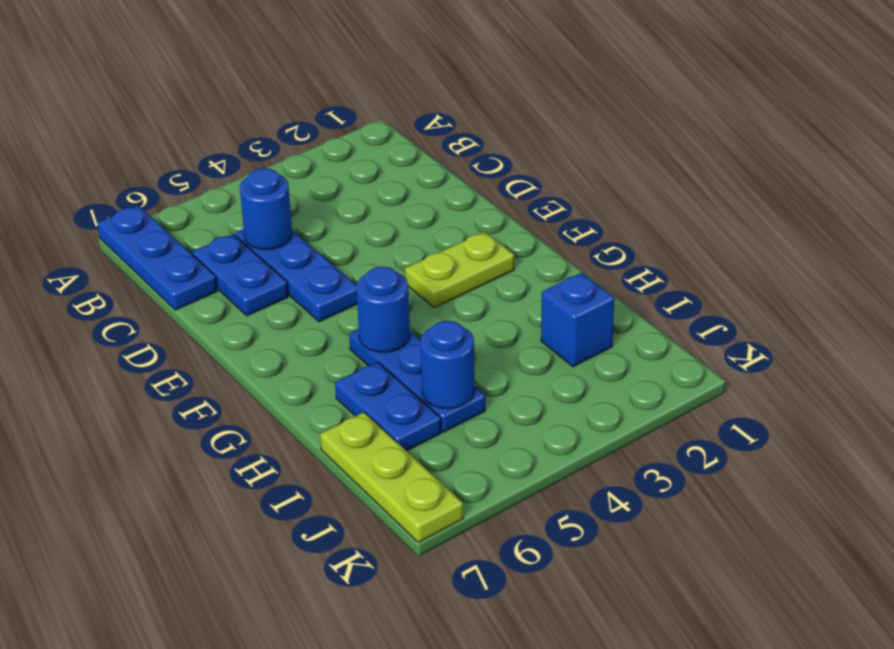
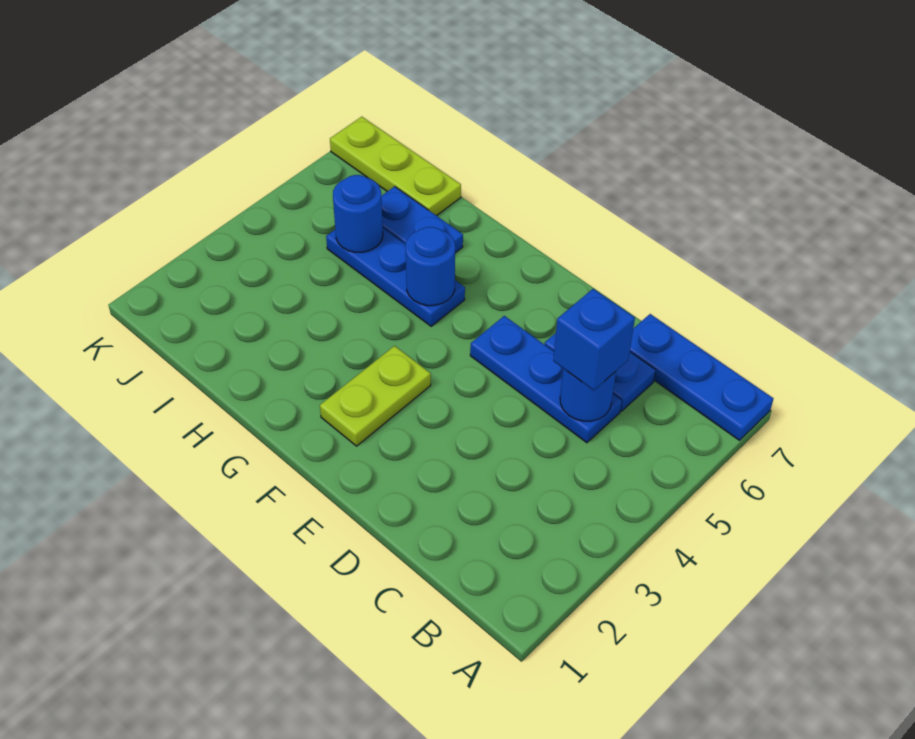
blue 1x1 brick [541,273,614,367] -> blue 1x1 brick moved to [553,289,635,390]

